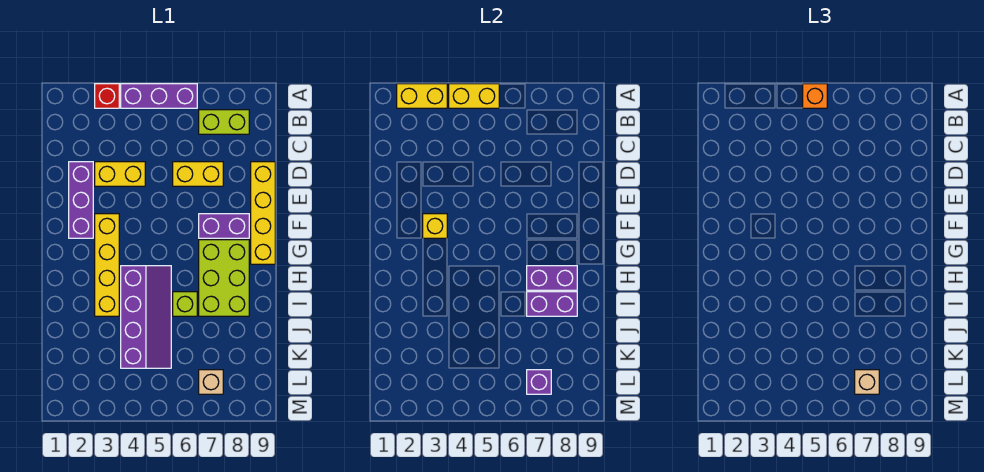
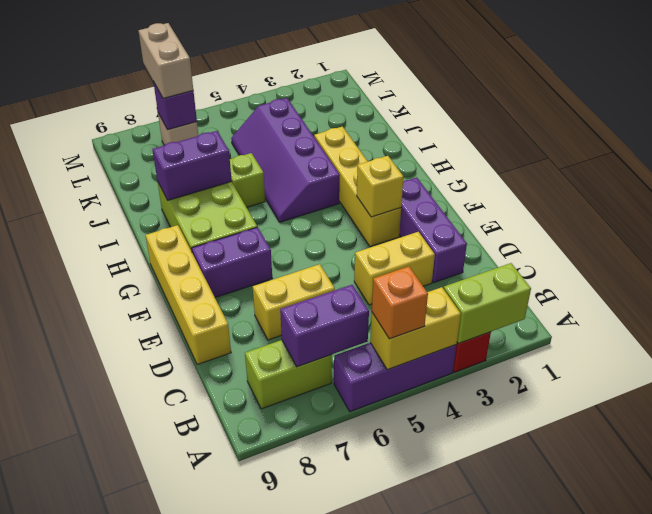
yellow 1x2 brick [397,84,447,108] -> lime 1x2 brick [444,263,531,344]
purple 1x2 brick [527,266,577,290] -> purple 1x2 brick moved to [280,285,369,367]
tan 1x1 brick [855,370,879,394] -> tan 1x2 brick [138,23,193,98]

